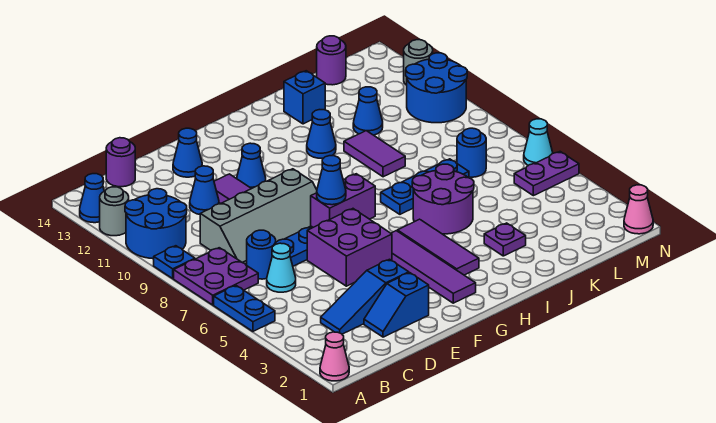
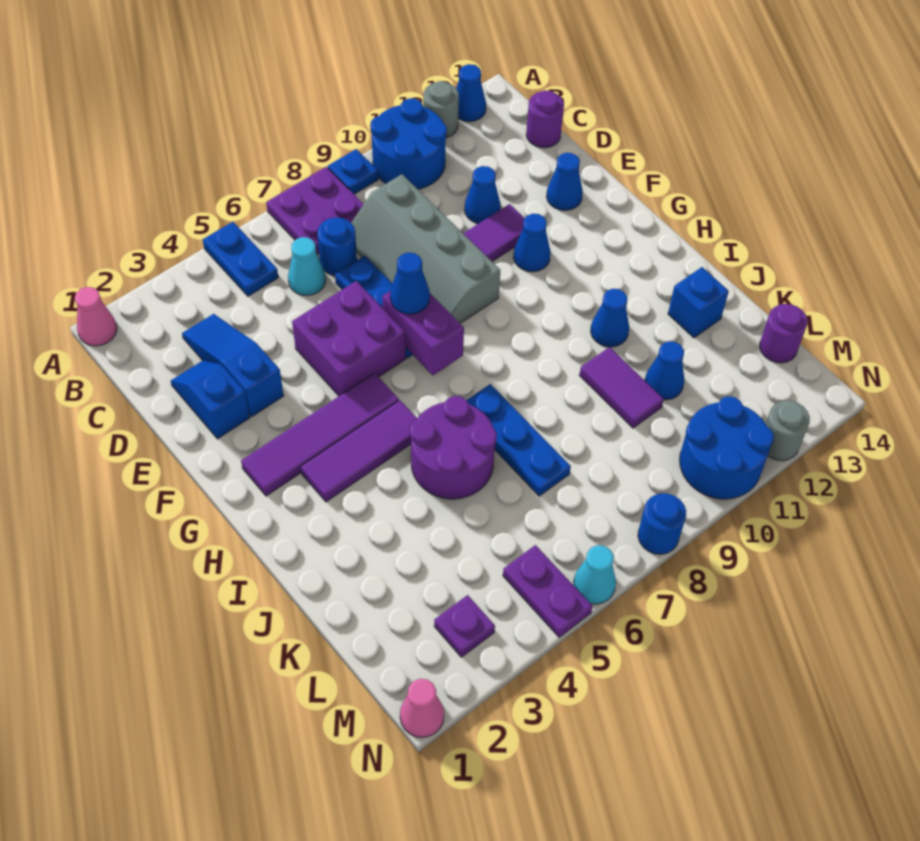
blue 1x2 plate [214,286,275,331] -> blue 1x2 plate turned to [203,222,278,296]
purple 1x1 plate [484,223,526,256] -> purple 1x1 plate moved to [434,595,495,657]
purple 1x2 tile [344,131,405,177] -> purple 1x2 tile turned to [579,347,664,428]
blue 1x1 round brick [457,128,486,177] -> blue 1x1 round brick moved to [638,493,686,554]

